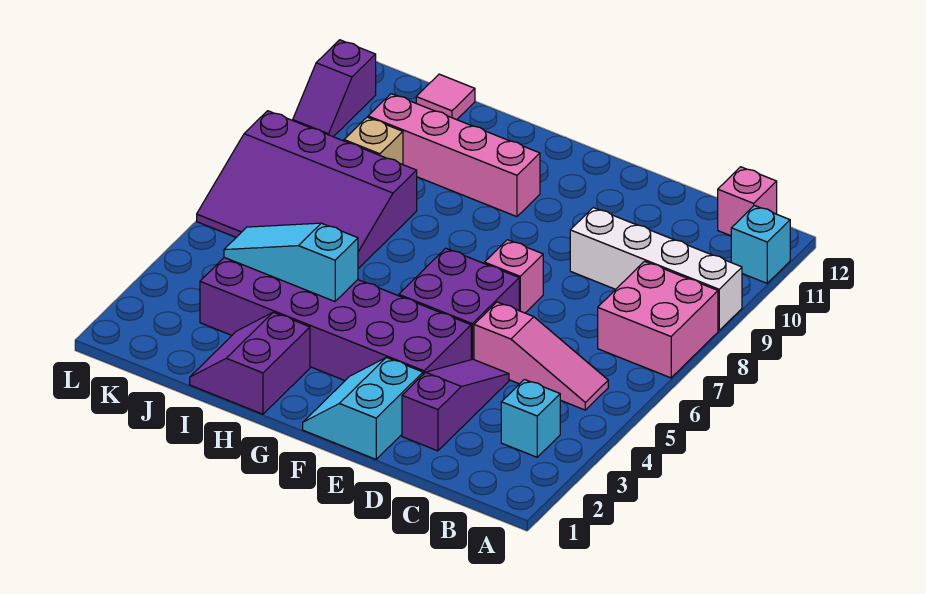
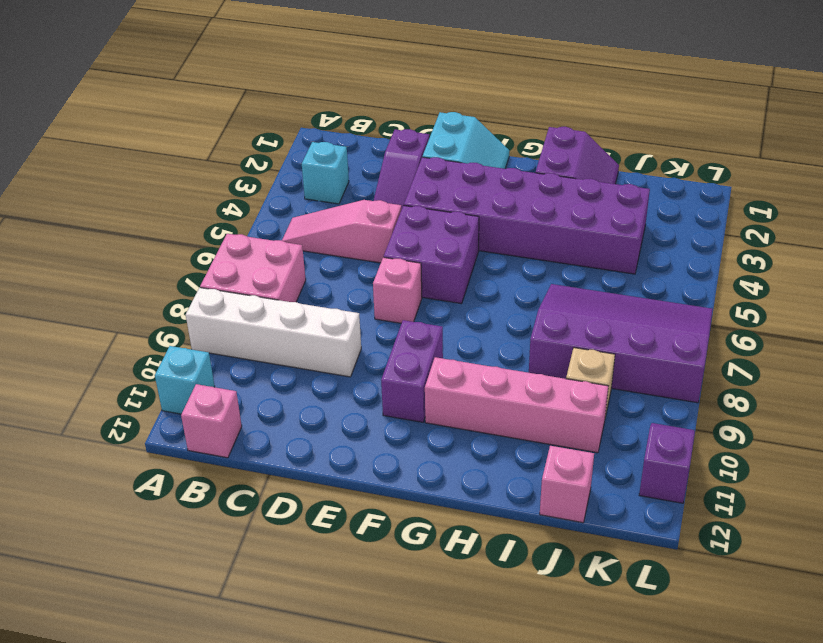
none -> purple 1x2 brick [381,320,443,422]
cyan 1x3 slope [224,223,358,301] -> none
pink 1x1 tile [416,74,475,120] -> pink 1x1 brick [540,446,594,523]

